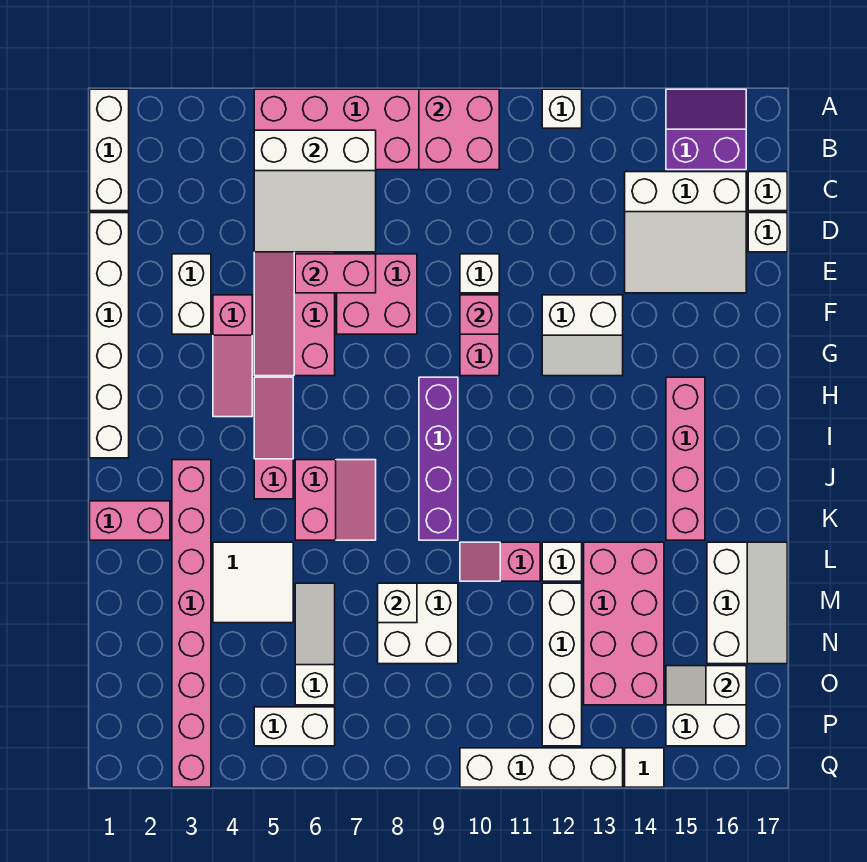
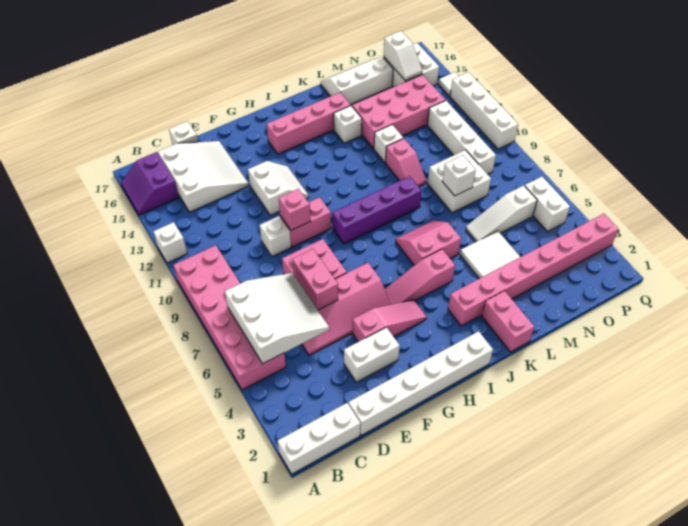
pink 2x2 brick [419,89,499,170] -> none
white 1x1 brick [748,172,787,211] -> white 1x1 brick moved to [334,106,362,143]
white 1x4 brick [542,583,582,746] -> white 1x4 brick turned to [427,100,496,174]

